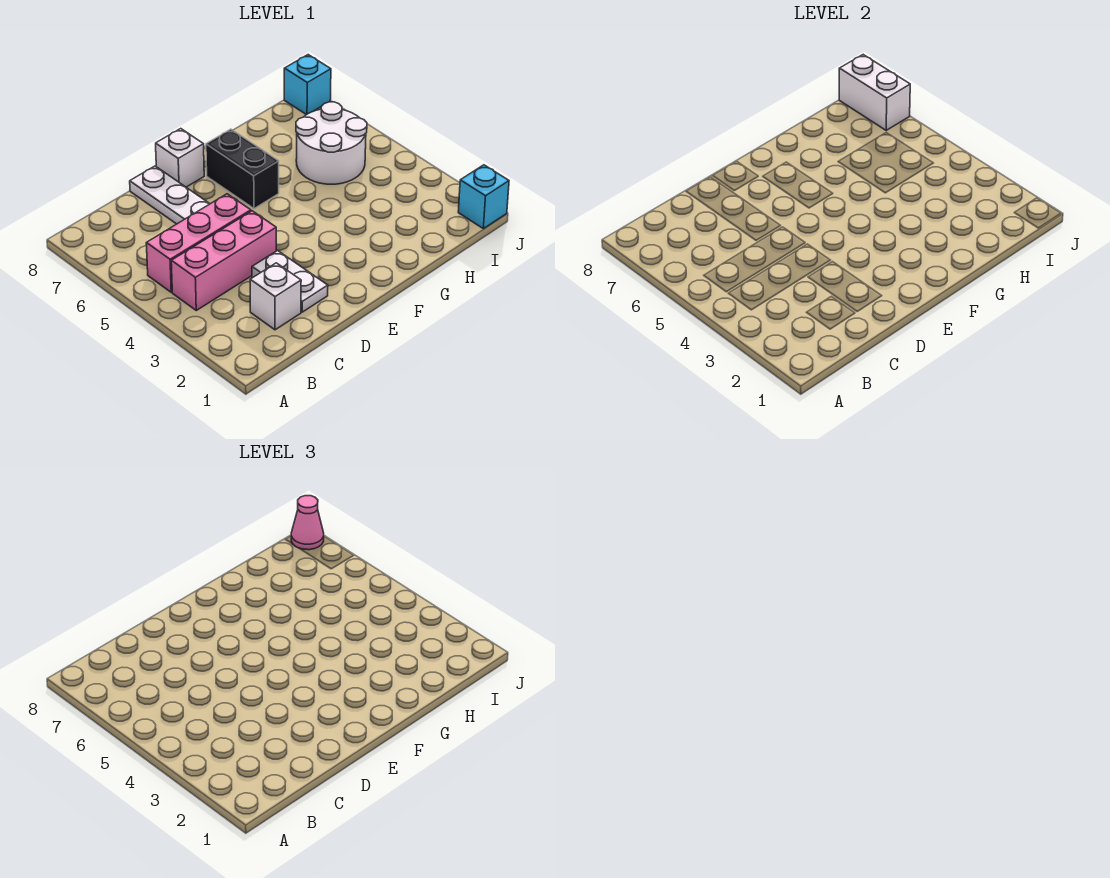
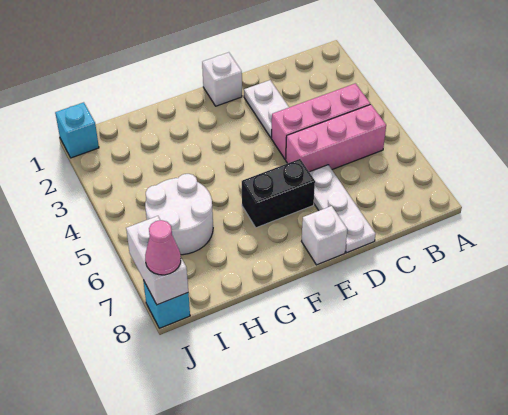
white 1x1 brick [250,263,301,330] -> white 1x1 brick moved to [202,52,242,106]
black 1x2 brick [206,129,279,209] -> black 1x2 brick turned to [242,159,315,228]

